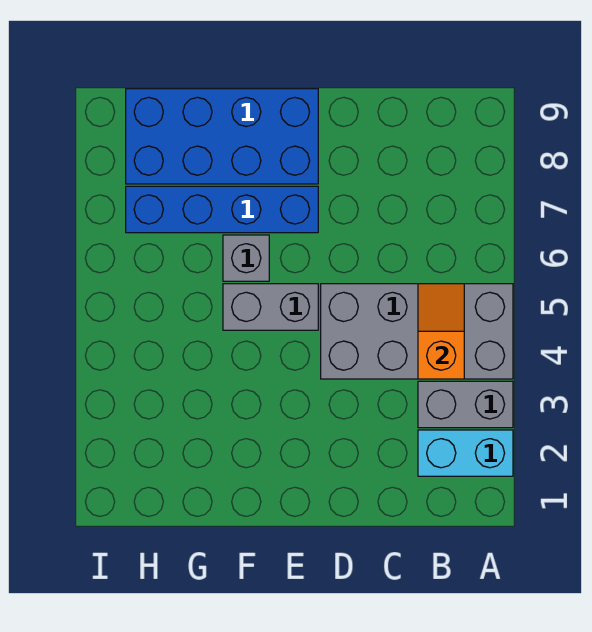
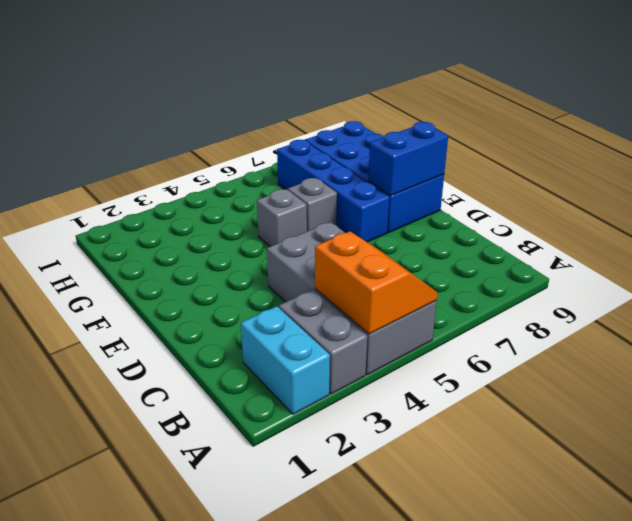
orange 1x2 slope [418,284,464,379] -> orange 2x2 slope [315,231,438,334]
grey 1x2 brick [223,284,318,330] -> grey 1x1 brick [257,189,307,246]
none -> blue 1x2 brick [368,122,448,196]

